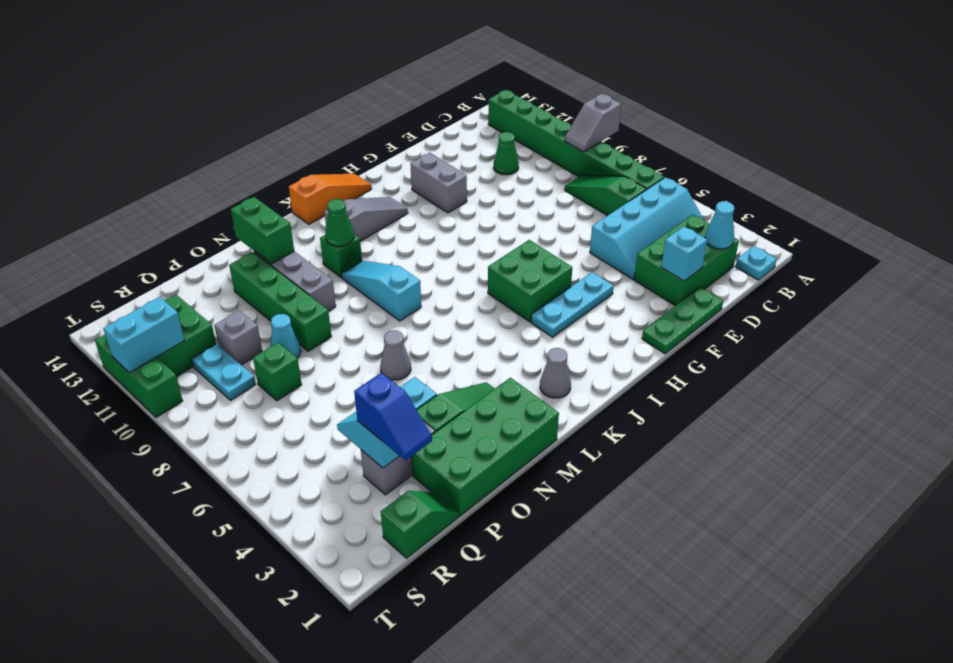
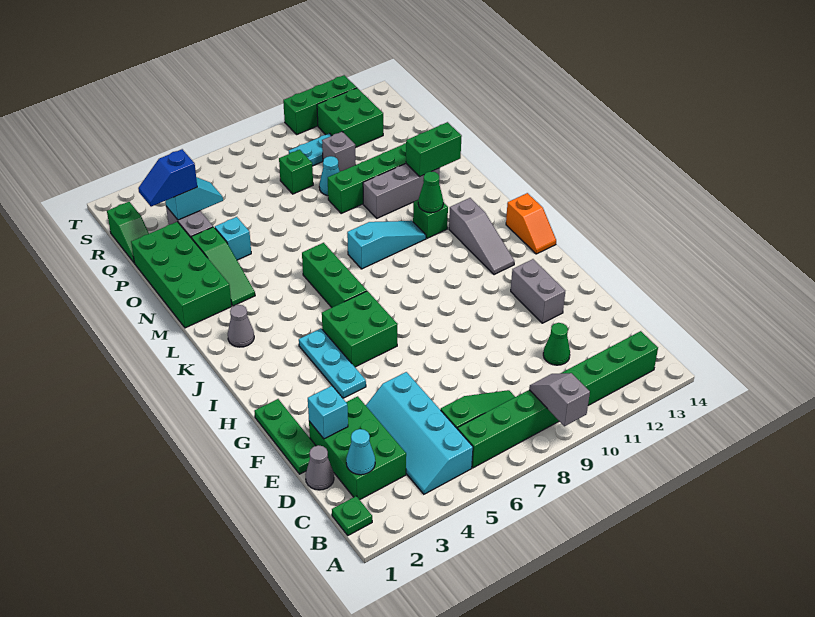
cyan 1x1 plate [736,246,777,280] -> green 1x1 plate [332,496,372,535]
grey 1x2 brick [410,153,467,213] -> grey 1x2 brick turned to [511,259,565,323]
orange 1x3 slope [289,174,372,224] -> orange 1x2 slope [506,193,556,254]
none -> green 1x3 brick [302,243,367,307]
grey 1x1 cone [380,331,411,380] -> grey 1x1 cone moved to [305,445,334,490]
cyan 1x2 brick [103,297,185,373] -> none

